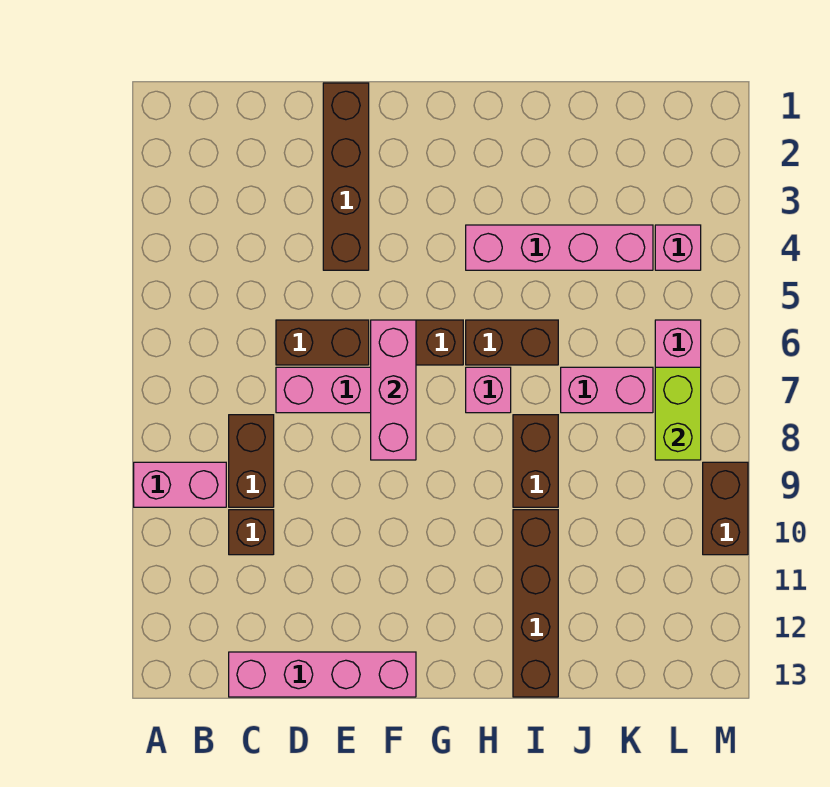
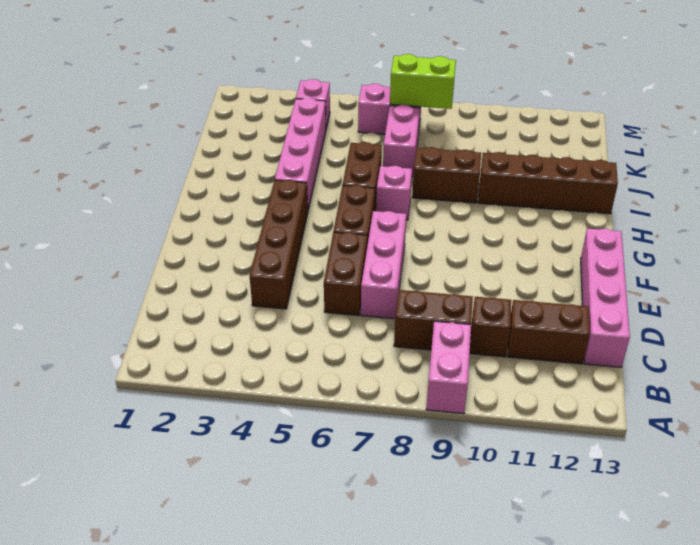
brown 1x4 brick [323,83,369,270] -> brown 1x4 brick turned to [250,180,308,309]
pink 1x3 brick [371,320,416,460] -> none
brown 1x2 brick [703,462,748,555] -> brown 1x2 brick moved to [508,300,590,364]

